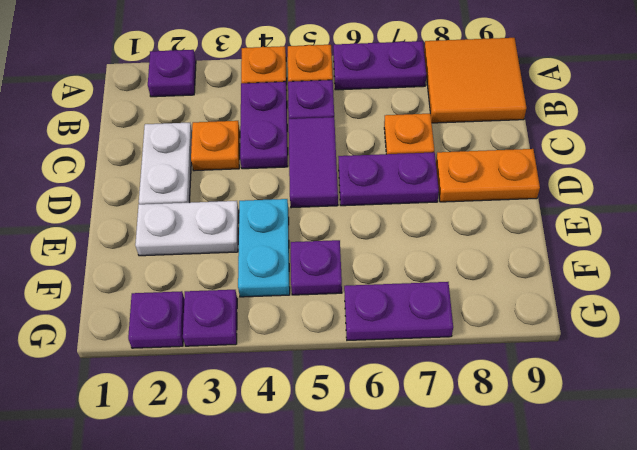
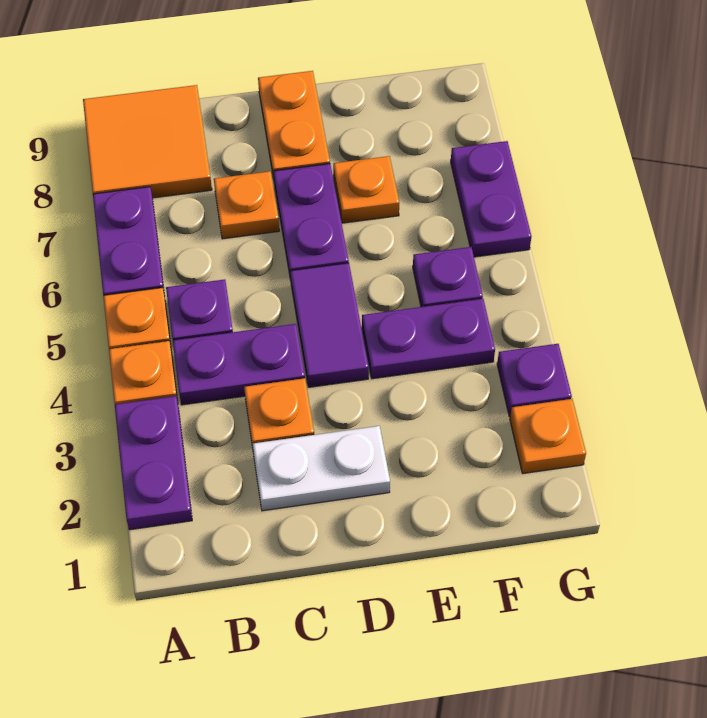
purple 1x1 plate [148,50,196,97] -> purple 1x2 plate [115,396,192,530]
purple 1x2 tile [289,117,338,208] -> purple 1x2 tile turned to [290,263,369,387]
white 1x2 plate [135,201,239,256] -> none
cyan 1x2 plate [238,199,290,297] -> purple 1x2 plate [362,299,495,379]
none -> orange 1x1 plate [333,156,399,223]
purple 1x1 plate [128,291,184,348] -> orange 1x1 plate [510,399,586,474]

